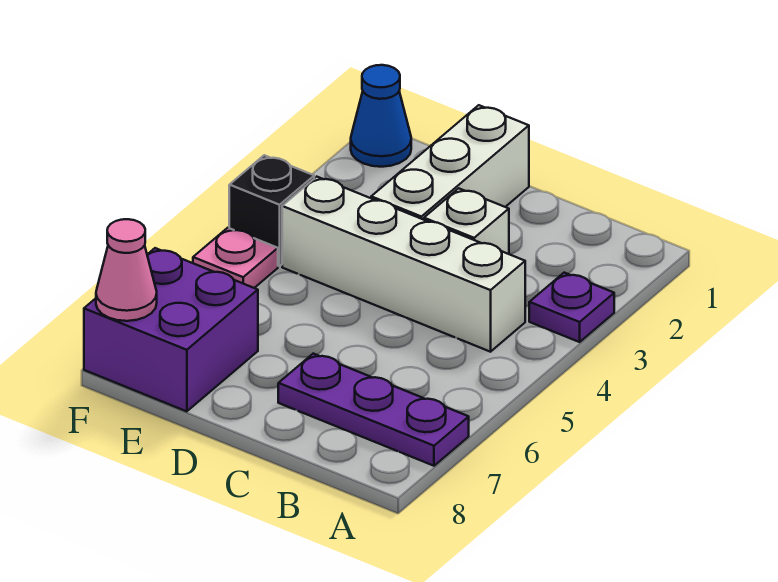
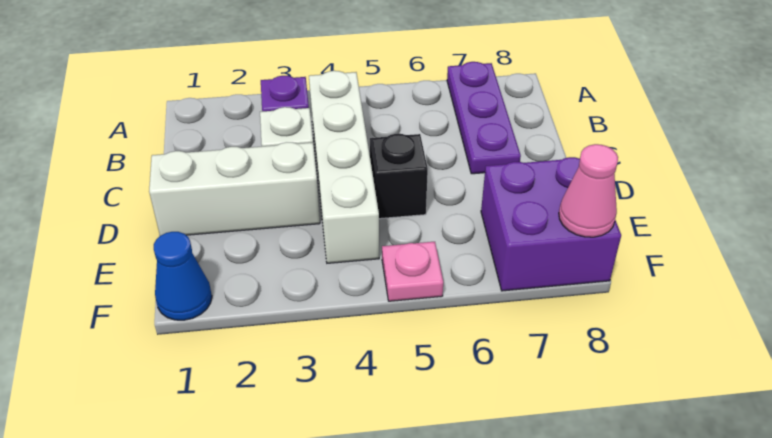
black 1x1 brick [229,155,314,266] -> black 1x1 brick moved to [370,134,428,219]

